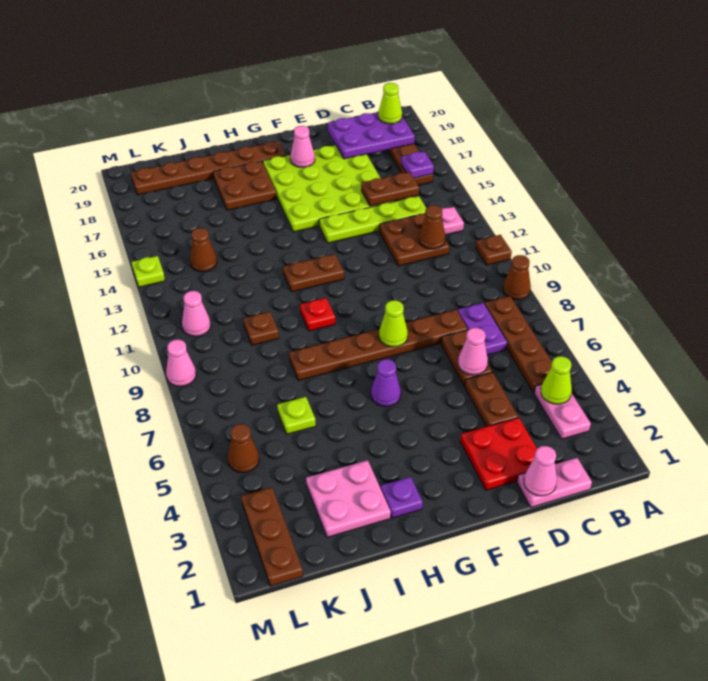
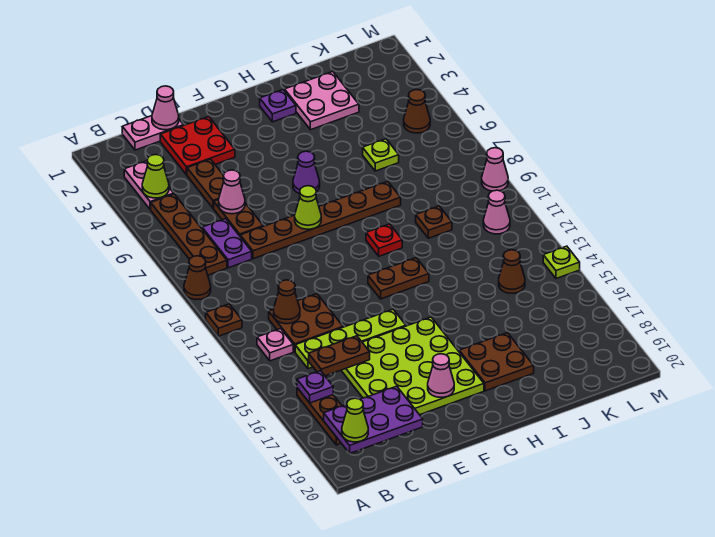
brown 1x6 plate [131,141,286,195] -> none
brown 1x3 plate [241,487,303,586] -> none

